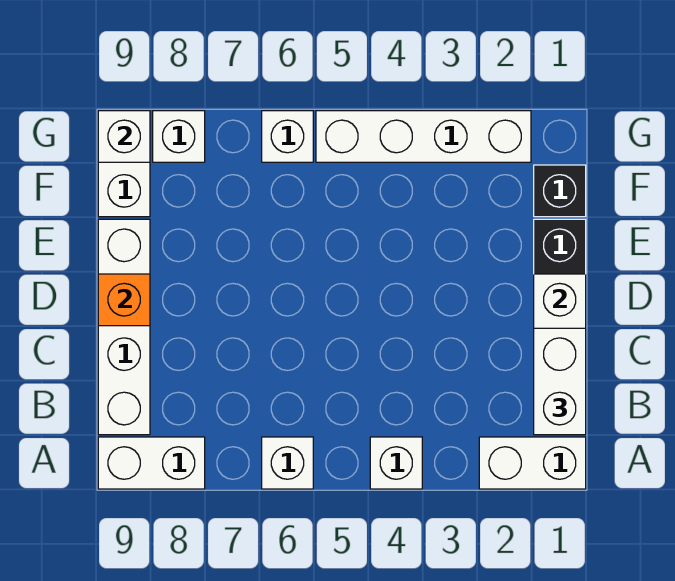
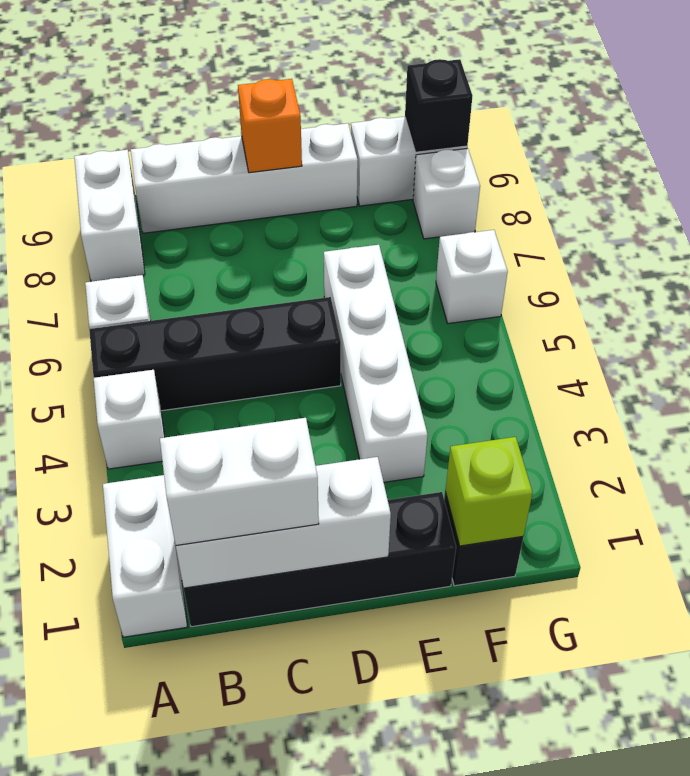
none -> black 1x4 brick [89,297,341,411]
none -> lime 1x1 brick [445,437,532,546]
white 1x4 brick [316,111,531,162] -> white 1x4 brick moved to [324,245,427,482]
white 1x1 brick [98,111,150,162] -> black 1x1 brick [405,59,472,152]

